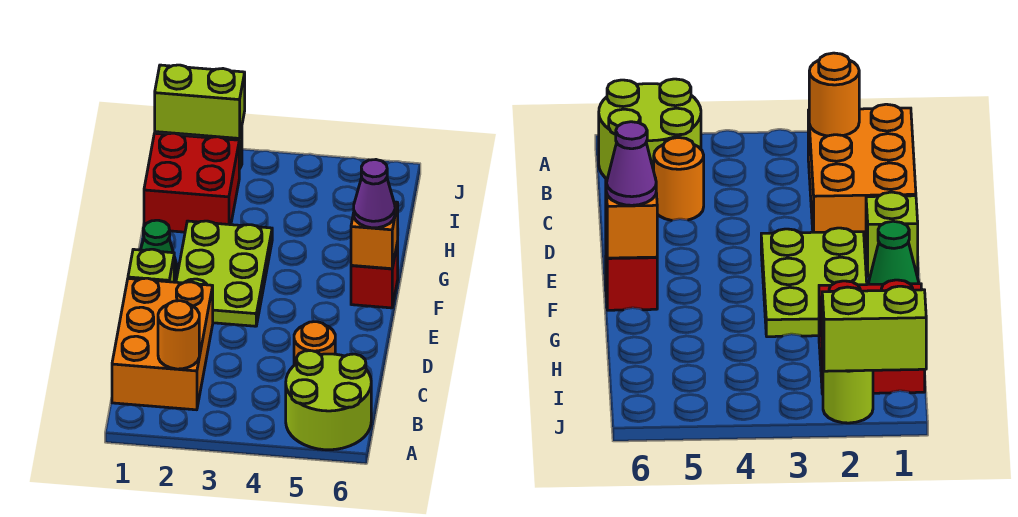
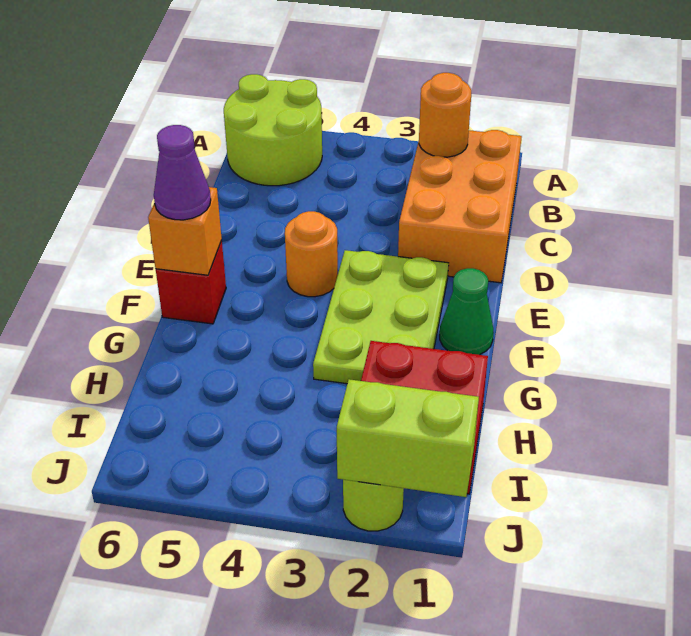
orange 1x1 round brick [294,322,335,365] -> orange 1x1 round brick moved to [285,211,338,297]
lime 1x1 brick [128,249,174,282] -> none

